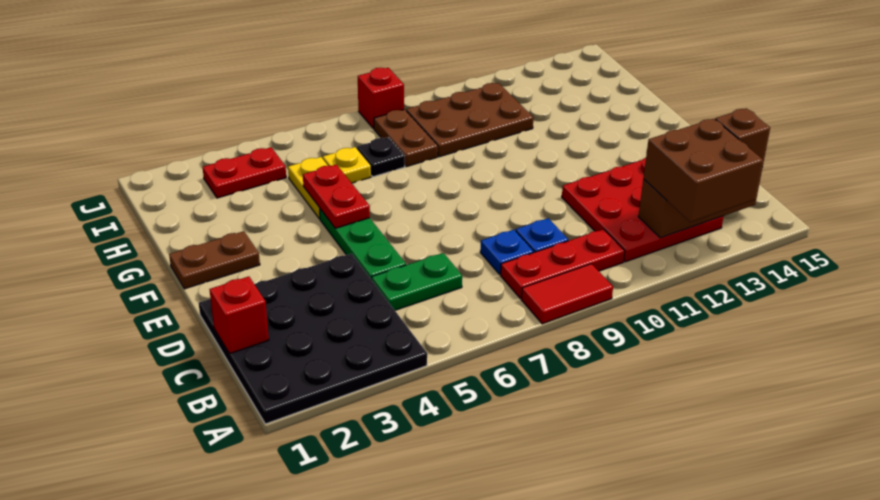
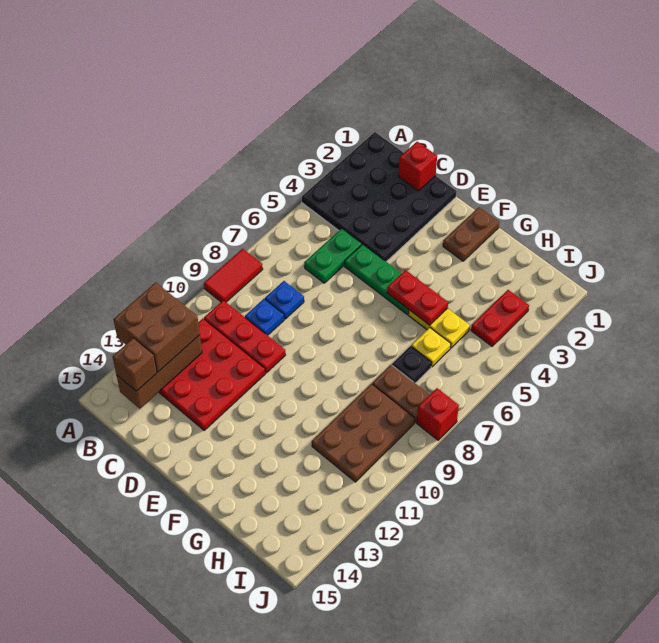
red 1x3 plate [501,229,625,299] -> red 1x3 plate turned to [204,300,285,373]

